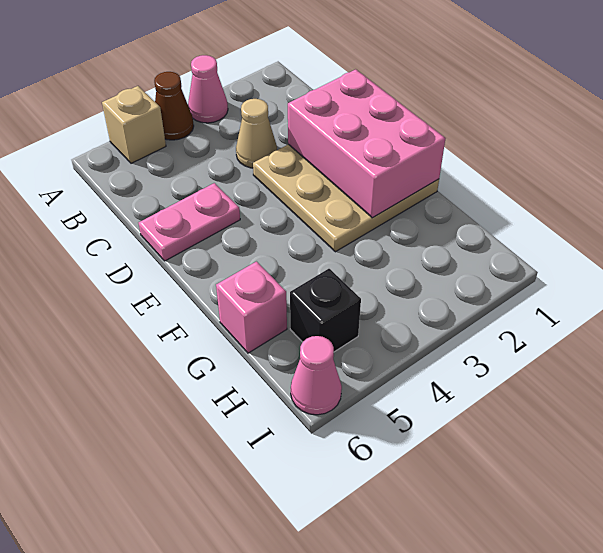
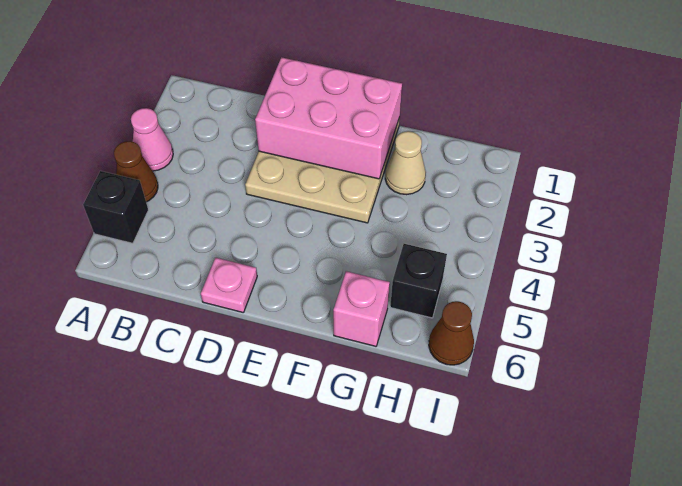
tan 1x1 brick [102,86,166,163] -> black 1x1 brick [83,171,148,243]
tan 1x1 cone [236,99,277,168] -> tan 1x1 cone moved to [385,131,426,195]
pink 1x2 plate [139,183,240,261] -> pink 1x1 plate [201,258,257,313]
pink 1x1 cone [291,336,342,415] -> brown 1x1 cone [429,301,474,365]

